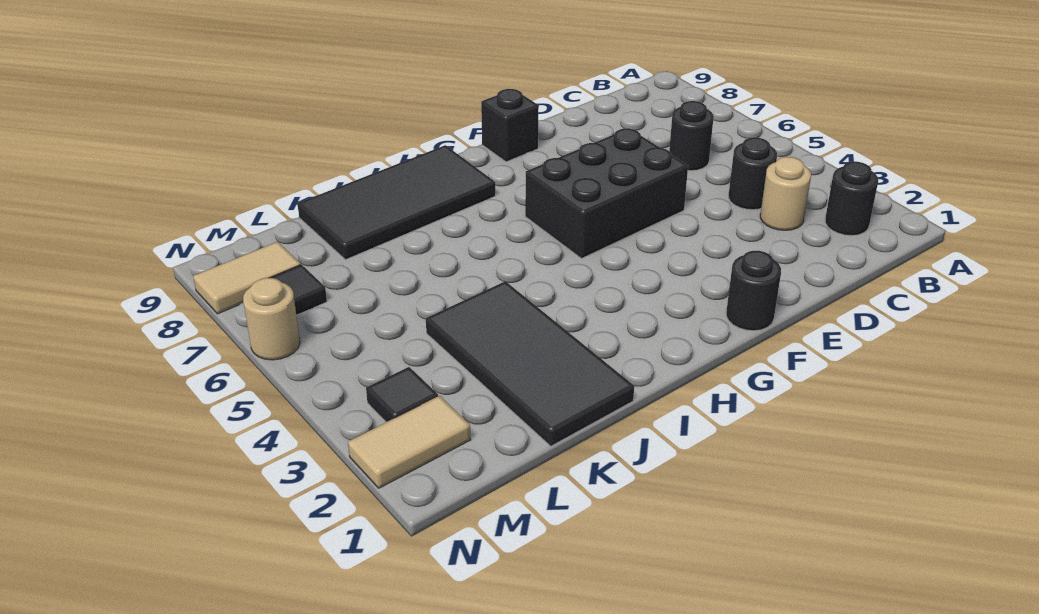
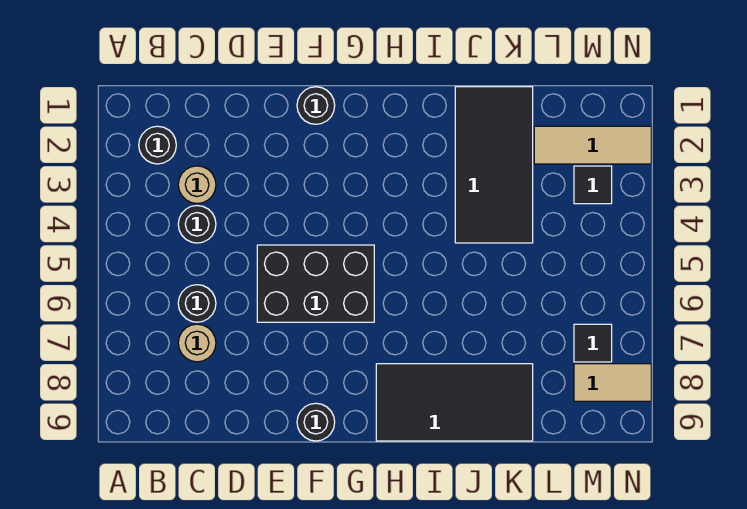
black 1x1 brick [481,89,539,162] -> black 1x1 round brick [297,403,335,441]
tan 1x2 tile [348,396,471,488] -> tan 1x3 tile [534,126,651,164]
tan 1x1 round brick [243,278,300,360] -> tan 1x1 round brick moved to [178,324,216,362]

